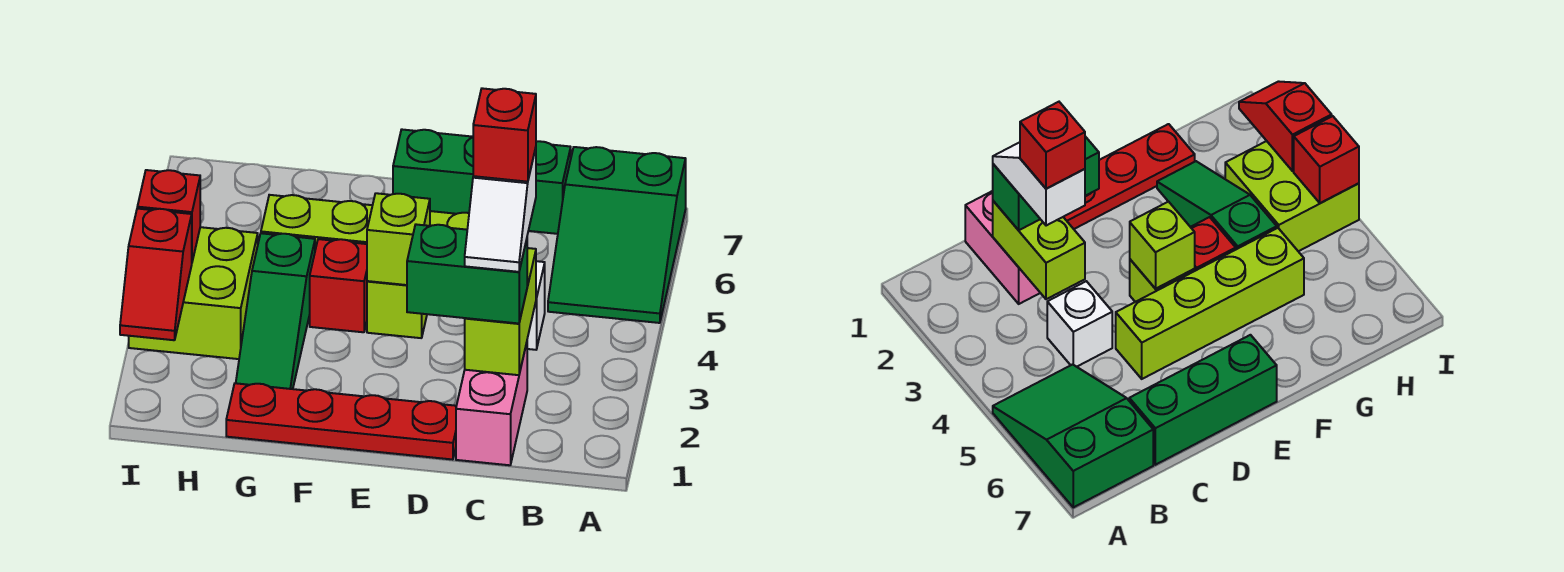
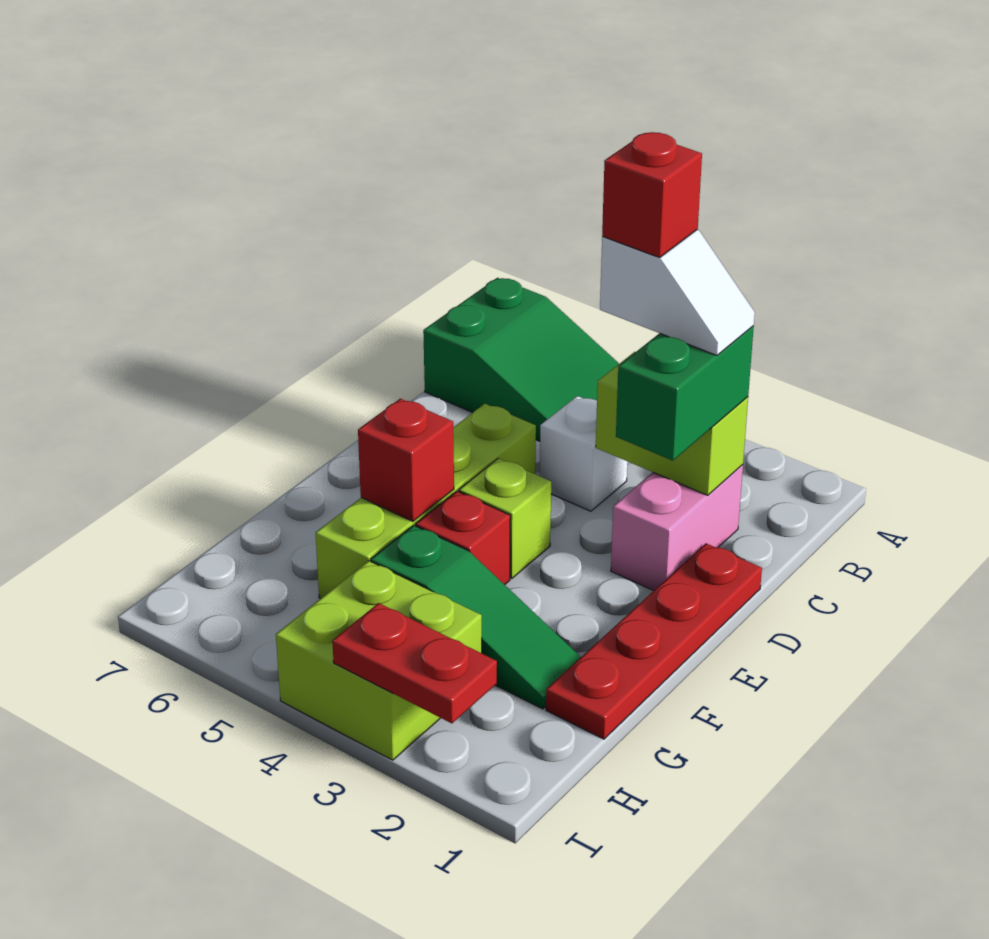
pink 1x2 brick [456,343,527,465] -> pink 1x2 brick turned to [611,465,743,591]
green 1x3 brick [393,130,571,234] -> none
lime 1x1 brick [367,193,430,285] -> none
red 1x2 slope [120,209,192,340] -> red 1x2 plate [332,603,497,723]
red 1x1 brick [137,170,200,261] -> red 1x1 brick moved to [358,399,454,521]

